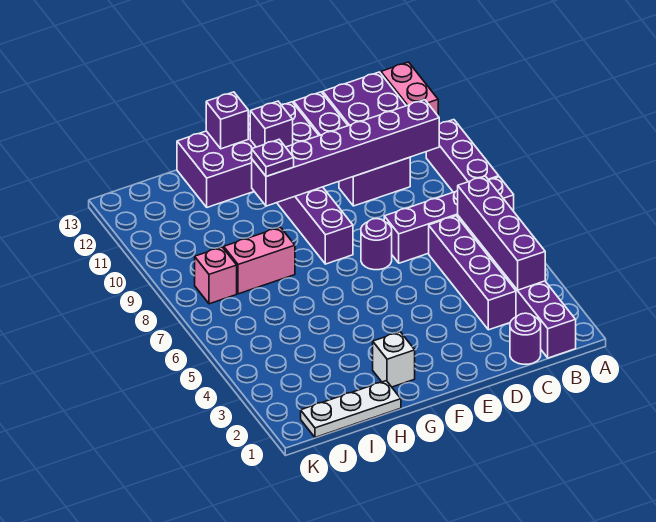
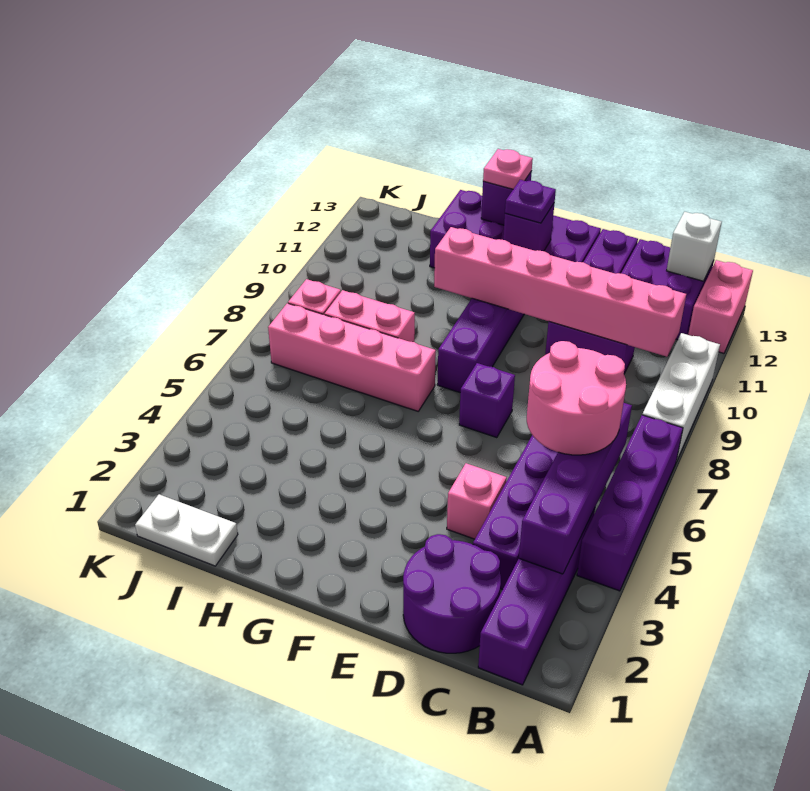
purple 1x4 brick [384,177,514,263] -> purple 1x4 brick turned to [577,415,683,591]
purple 1x3 brick [426,120,499,192] -> white 1x3 brick [642,333,720,462]
none -> pink 2x2 round brick [527,341,626,455]
purple 1x6 brick [252,100,439,206] -> pink 1x6 brick [434,227,686,357]
purple 1x1 round brick [510,313,541,364] -> purple 2x2 round brick [403,534,501,653]
none -> pink 1x1 brick [447,463,507,539]
purple 1x1 round brick [361,219,392,270] -> purple 1x1 brick [459,363,515,438]
white 1x1 brick [373,332,415,387] -> white 1x1 brick moved to [667,212,722,281]
none -> pink 1x4 brick [268,303,436,411]
purple 1x1 plate [252,140,294,177] -> purple 1x1 plate moved to [505,180,556,223]
none -> pink 1x1 plate [483,149,533,189]
white 1x3 plate [301,381,401,437] -> white 1x2 plate [135,494,238,566]

